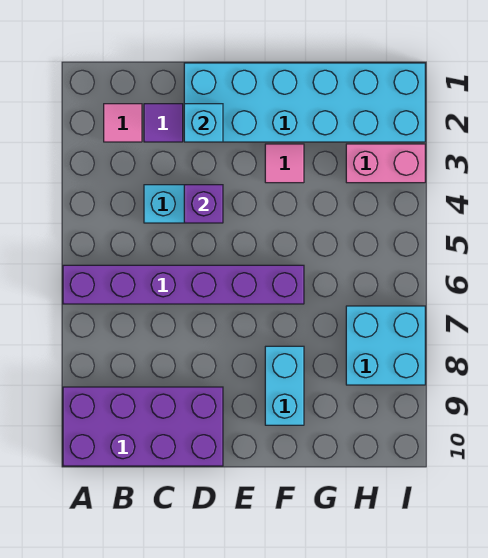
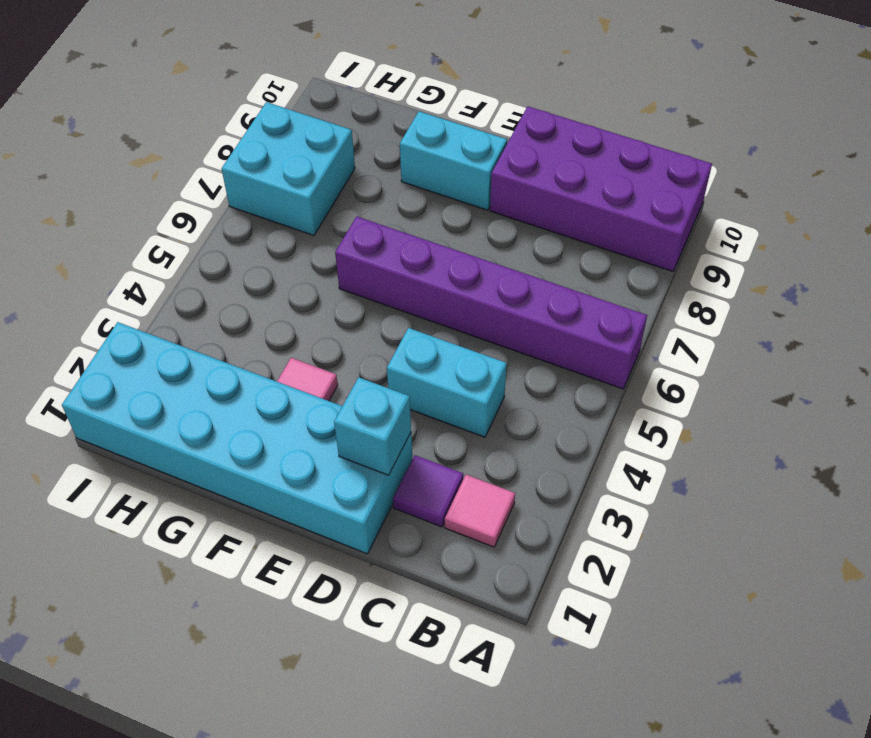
purple 1x1 brick [184,185,223,223] -> none
cyan 1x2 brick [265,346,304,425] -> cyan 1x2 brick turned to [400,111,507,210]
pink 1x2 brick [346,144,425,183] -> none

